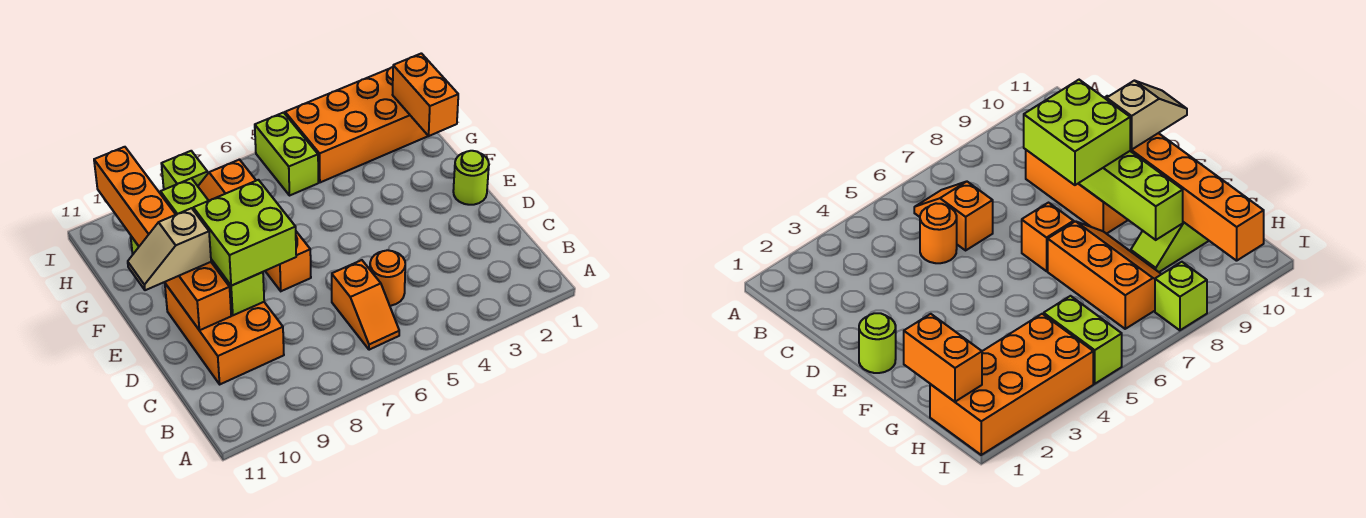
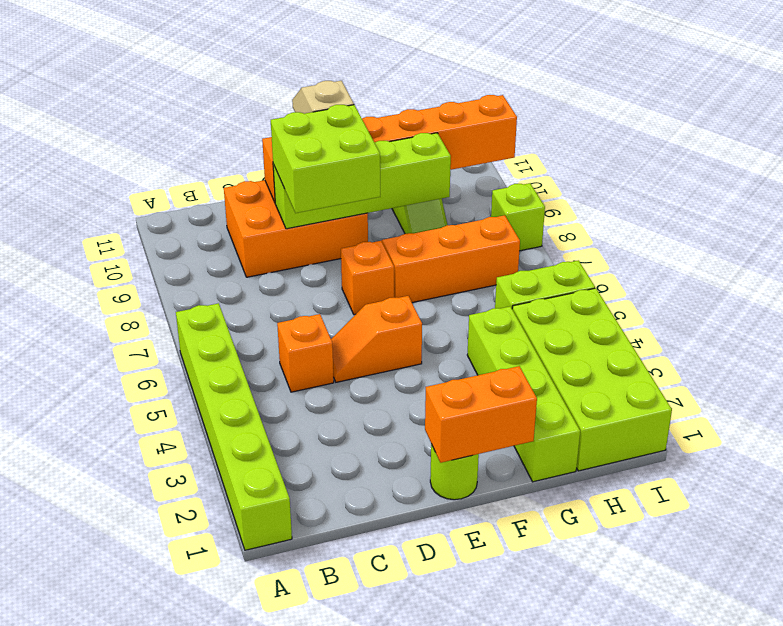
none -> lime 1x6 brick [176,303,292,550]
orange 1x2 slope [332,260,399,350] -> orange 1x2 slope moved to [331,296,422,382]
orange 1x1 round brick [370,250,405,306] -> orange 1x1 brick [277,314,334,392]
none -> lime 1x4 brick [467,306,580,482]
orange 1x2 brick [393,53,458,136] -> orange 1x2 brick moved to [425,366,537,463]
orange 2x4 brick [285,67,428,182] -> lime 2x4 brick [512,288,672,471]

